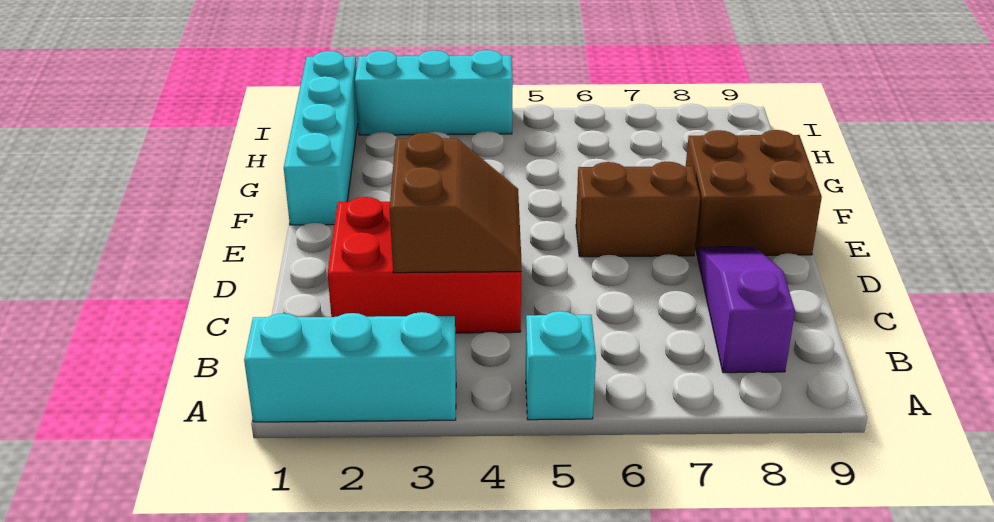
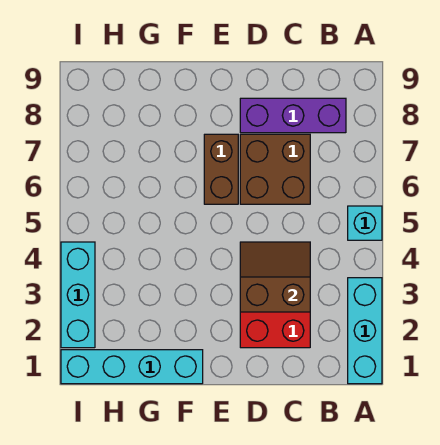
purple 1x3 slope [698,247,795,373] -> purple 1x3 brick [240,98,346,133]
brown 2x2 brick [686,130,822,256] -> brown 2x2 brick moved to [240,134,310,204]

